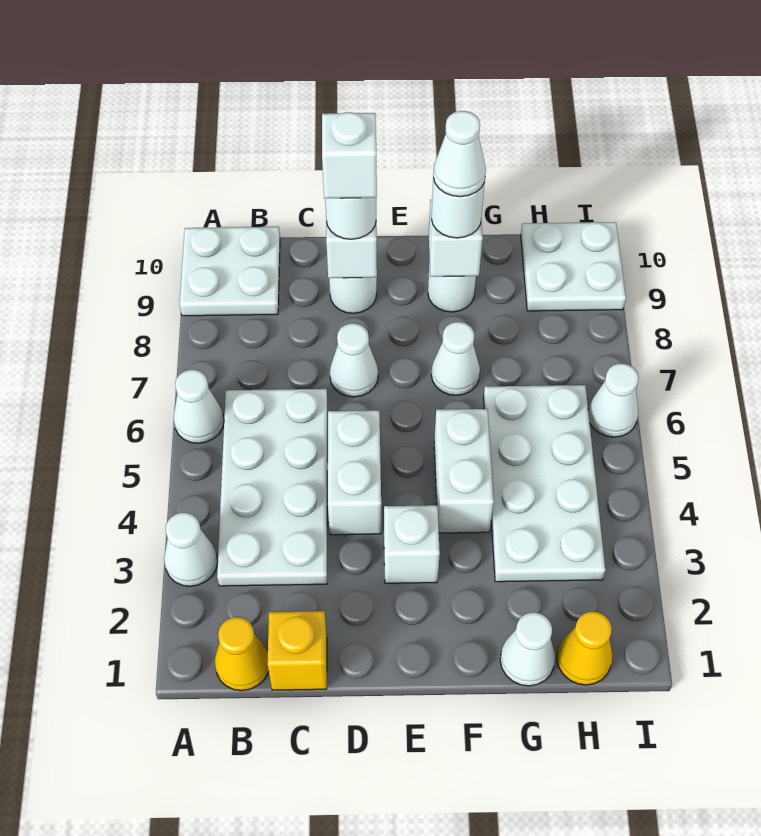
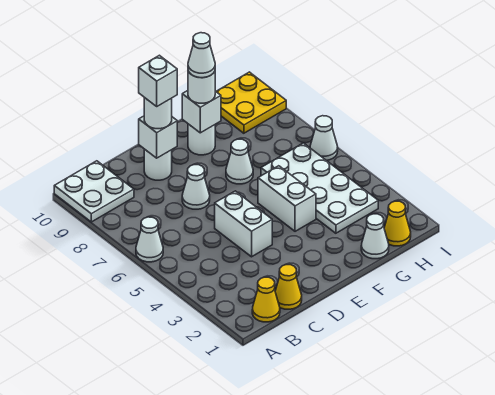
white 1x1 cone [164,513,218,586] -> none
white 2x4 plate [217,389,327,586] -> none
yellow 1x1 brick [268,611,327,690] -> yellow 1x1 cone [275,265,302,309]
white 1x1 brick [384,505,440,583] -> none
white 2x2 plate [521,222,626,311] -> yellow 2x2 plate [216,72,286,133]

